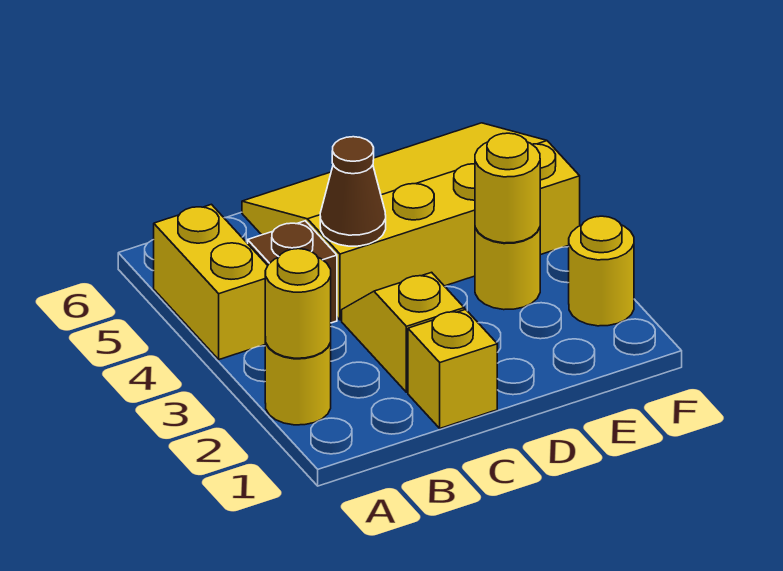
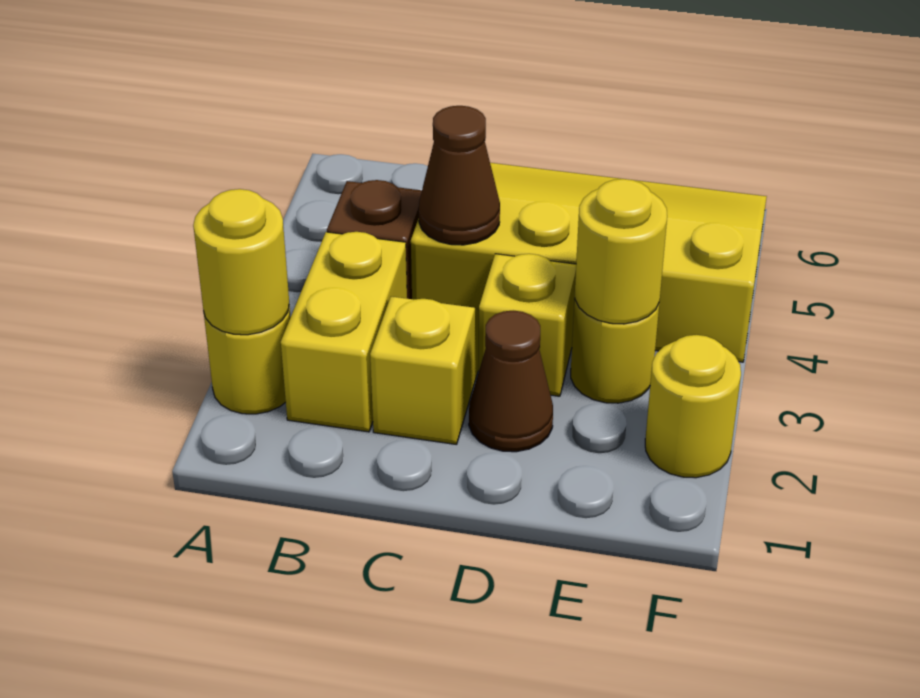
yellow 1x2 brick [154,204,268,359] -> yellow 1x2 brick moved to [281,232,407,432]
yellow 1x1 brick [408,309,497,428] -> yellow 1x1 brick moved to [478,254,576,396]
none -> brown 1x1 cone [469,311,553,452]

